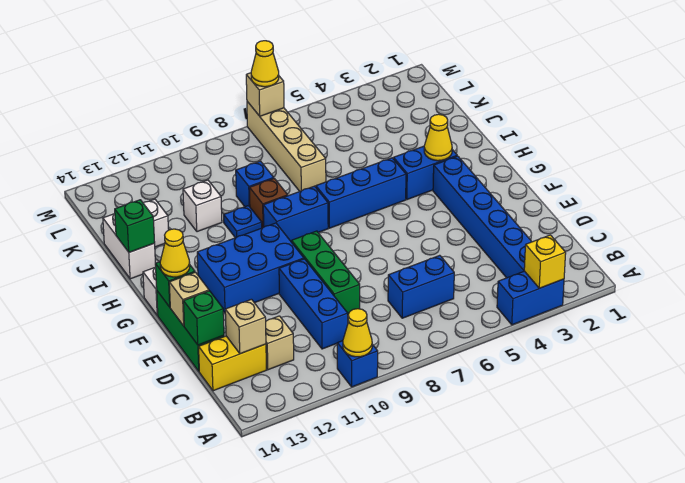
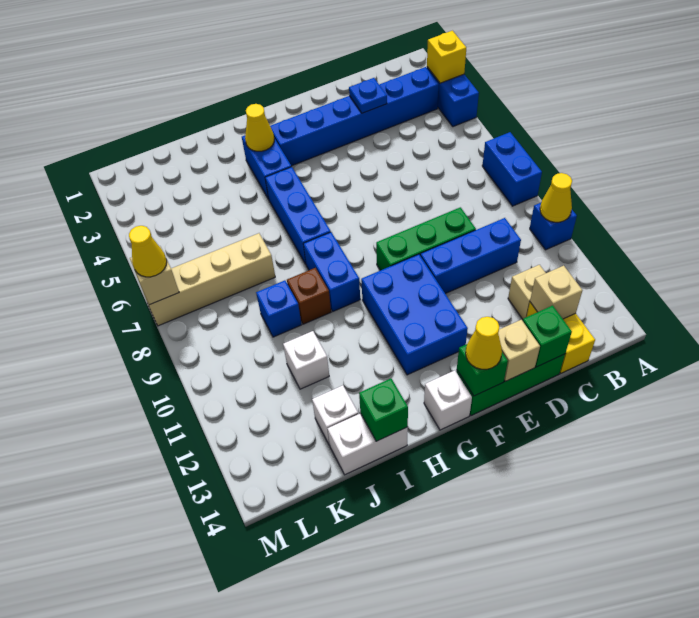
blue 1x2 brick [388,255,454,318] -> blue 1x2 brick moved to [482,132,542,206]
blue 1x1 plate [224,206,262,238] -> blue 1x1 plate moved to [349,78,387,113]

